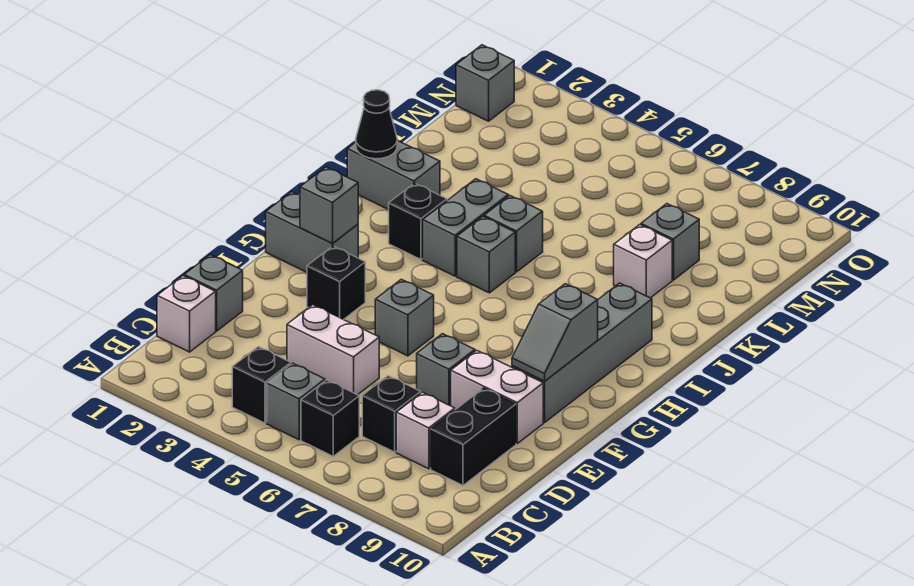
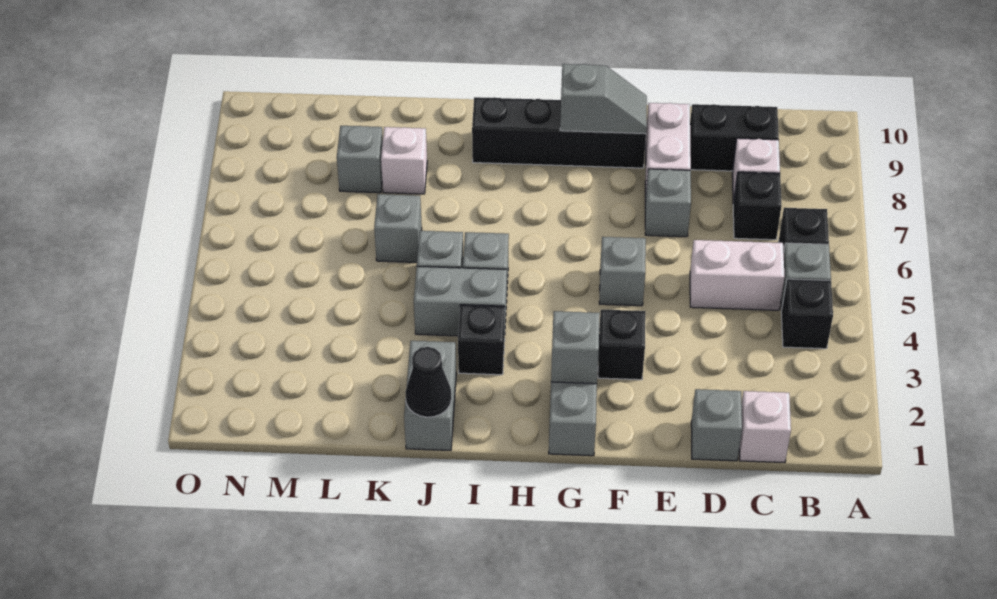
white 1x2 brick [287,305,379,395] -> white 1x2 brick turned to [690,240,785,310]
grey 1x4 brick [512,283,652,423] -> black 1x4 brick [472,97,646,168]
grey 1x1 brick [456,45,514,121] -> grey 1x1 brick moved to [374,194,422,262]

